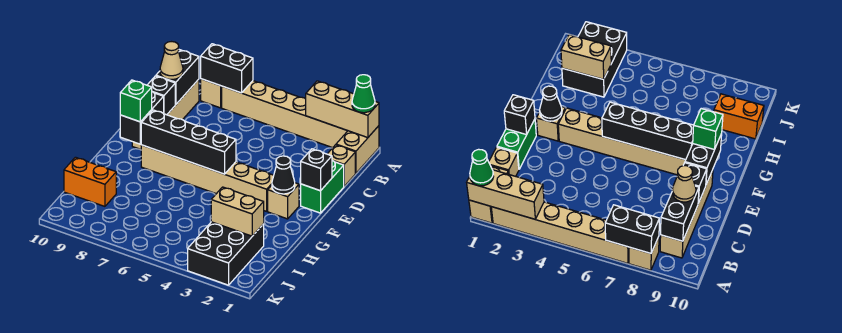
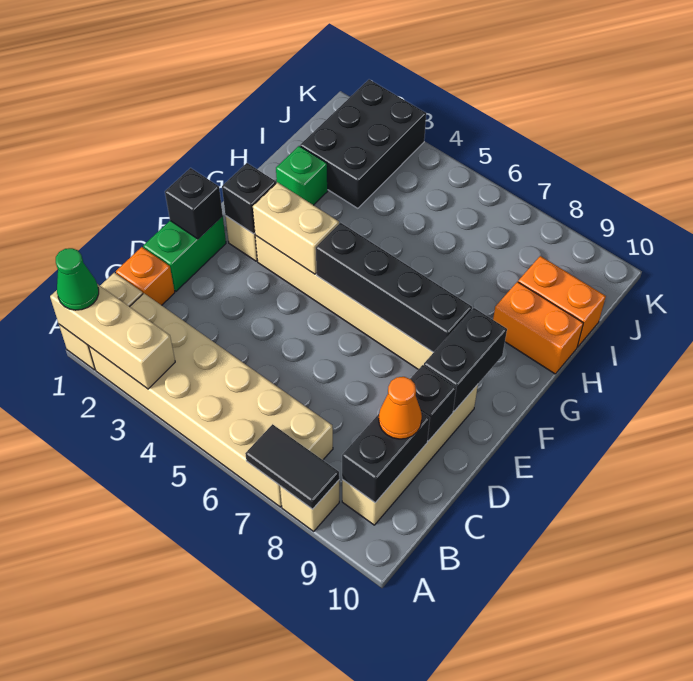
tan 1x6 brick [222,81,348,148] -> tan 2x6 brick [89,293,333,507]
black 1x2 brick [201,44,253,93] -> black 1x2 tile [245,424,339,509]
tan 1x1 brick [328,145,355,186] -> orange 1x1 brick [116,247,175,305]
tan 1x1 cone [160,42,183,79] -> orange 1x1 cone [379,377,422,439]
black 1x1 cone [272,156,295,194] -> black 1x1 brick [222,163,276,234]
green 1x1 brick [120,80,152,122] -> green 1x1 brick moved to [276,146,328,205]
none -> orange 1x2 brick [493,282,583,374]
tan 1x2 brick [211,187,264,236] -> tan 1x2 brick moved to [253,182,339,274]

